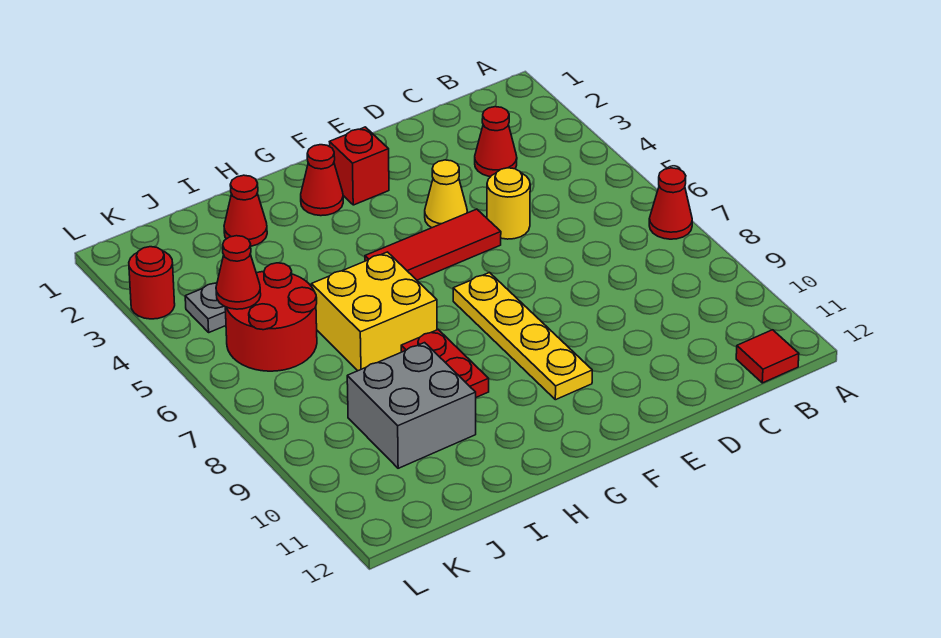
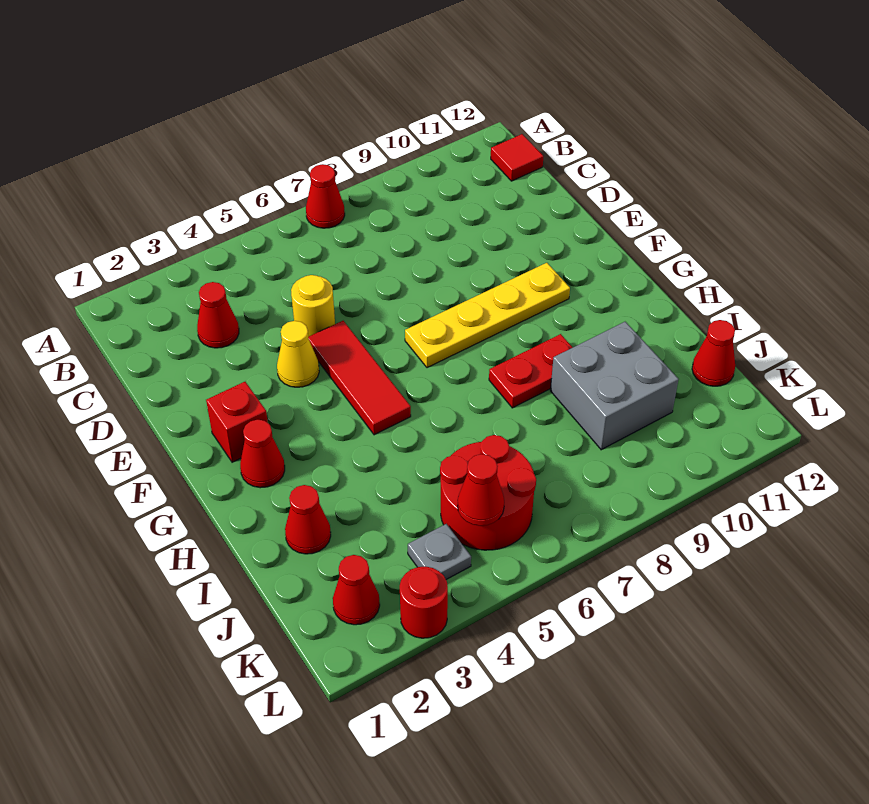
yellow 2x2 brick [312,252,437,371] -> none
none -> red 1x1 cone [692,320,735,386]
none -> red 1x1 cone [333,555,380,625]

